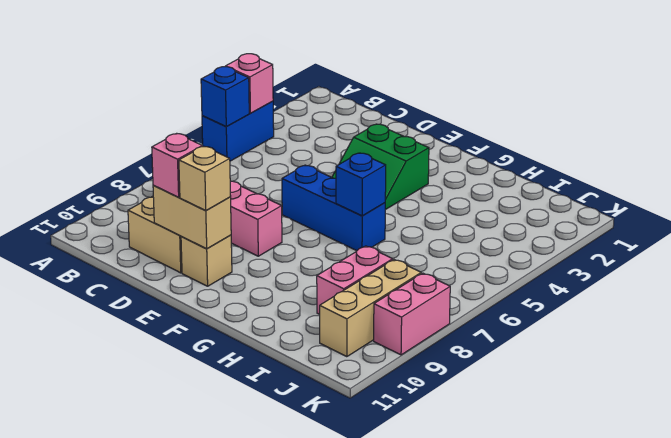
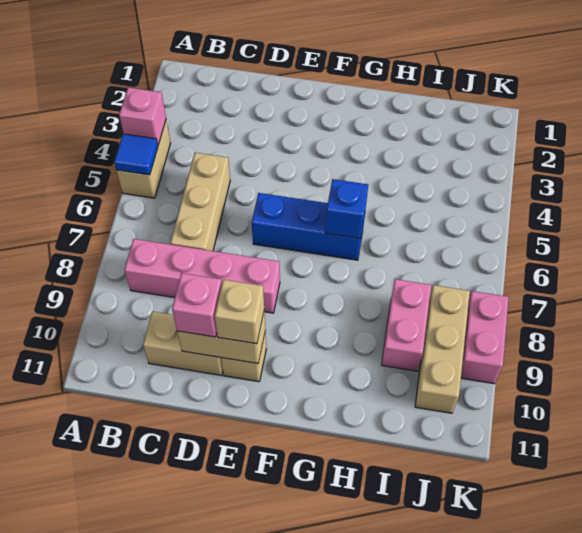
blue 1x2 brick [202,101,274,161] -> tan 1x2 brick [116,120,170,198]
blue 1x1 brick [201,67,249,127] -> blue 1x1 tile [114,134,158,175]
none -> tan 1x3 brick [170,153,230,251]
green 2x2 slope [332,124,429,210] -> none

